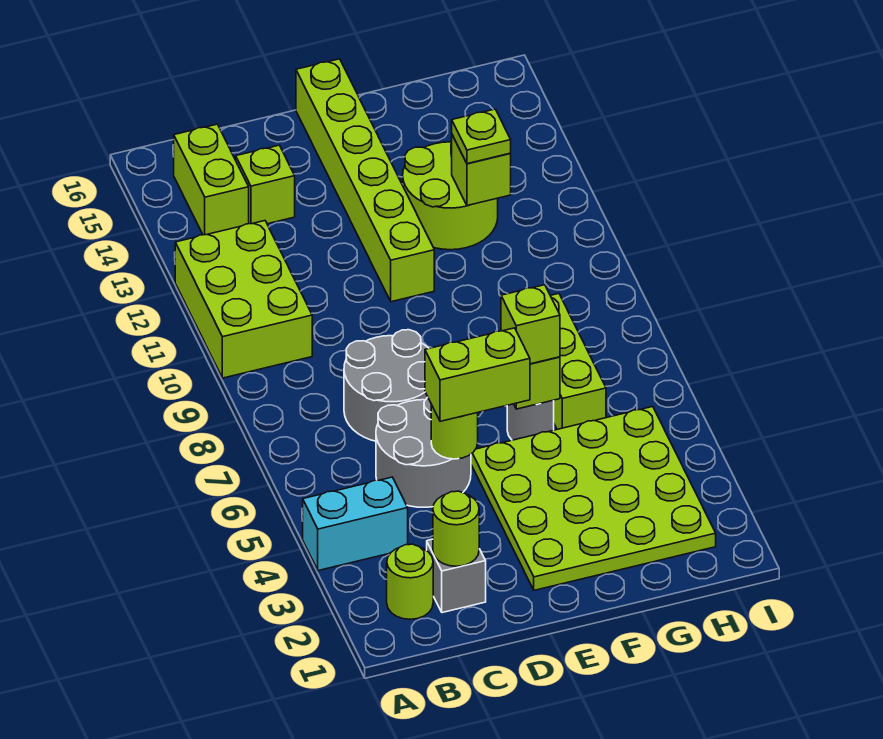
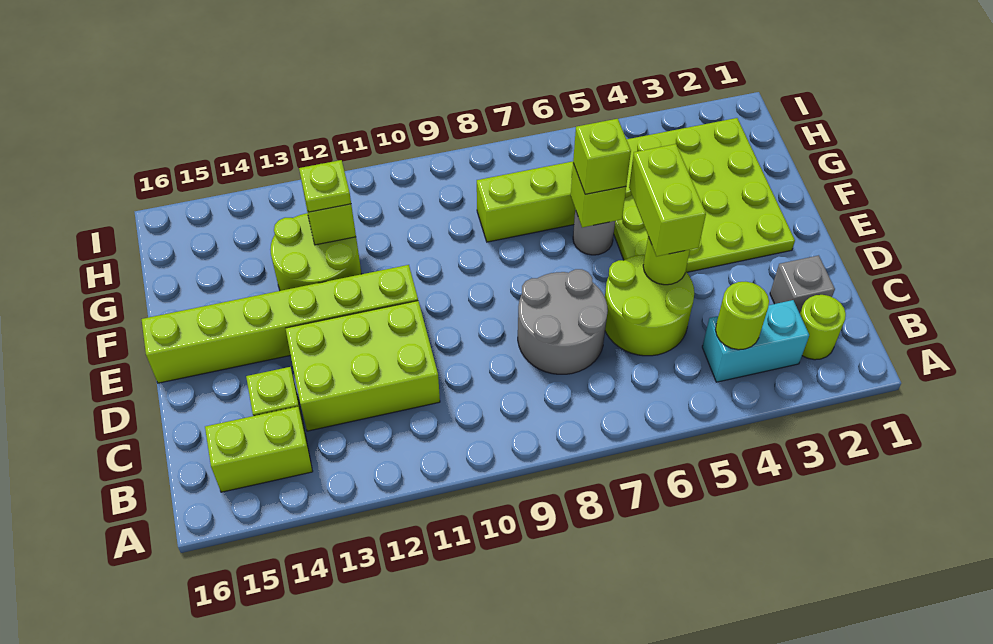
cyan 1x2 brick [303,477,408,571] -> cyan 1x2 brick turned to [702,300,809,382]
lime 2x3 brick [175,221,312,378] -> lime 2x3 brick moved to [285,301,440,431]
lime 1x1 round brick [433,491,479,566] -> lime 1x1 round brick moved to [715,282,769,350]
grey 2x2 round brick [376,397,471,507] -> lime 2x2 round brick [605,255,694,356]

